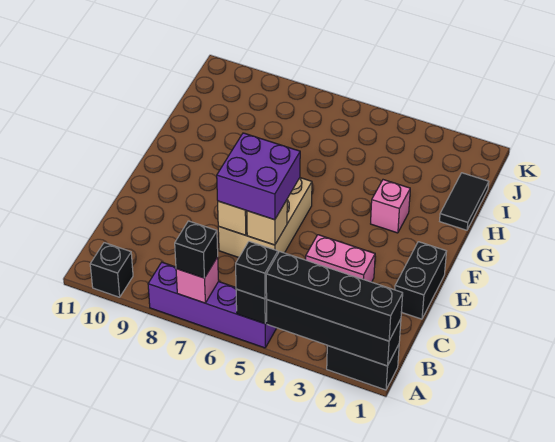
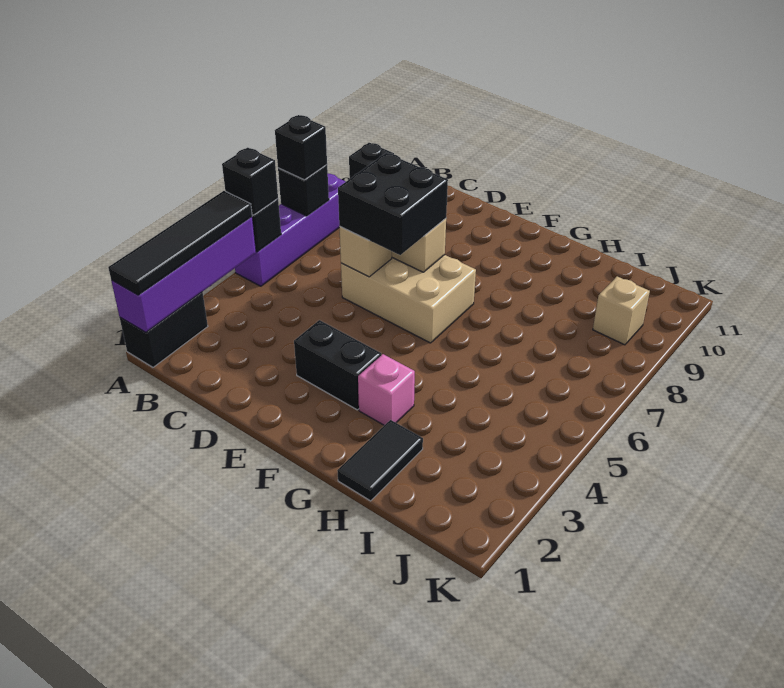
black 1x4 brick [267,300,401,366] -> purple 1x4 brick [111,217,256,332]
black 1x4 brick [266,252,403,341] -> black 1x4 tile [108,191,252,295]
pink 1x1 brick [176,257,219,303] -> black 1x1 brick [278,165,329,216]
black 1x2 brick [395,242,447,319] -> black 1x2 brick moved to [294,320,381,410]
pink 1x2 brick [306,235,375,282] -> none
purple 2x2 brick [217,133,300,220] -> black 2x2 brick [338,153,448,255]
black 1x2 tile [440,173,489,230] -> black 1x2 tile turned to [337,420,423,501]
none -> tan 1x1 brick [593,276,650,345]

